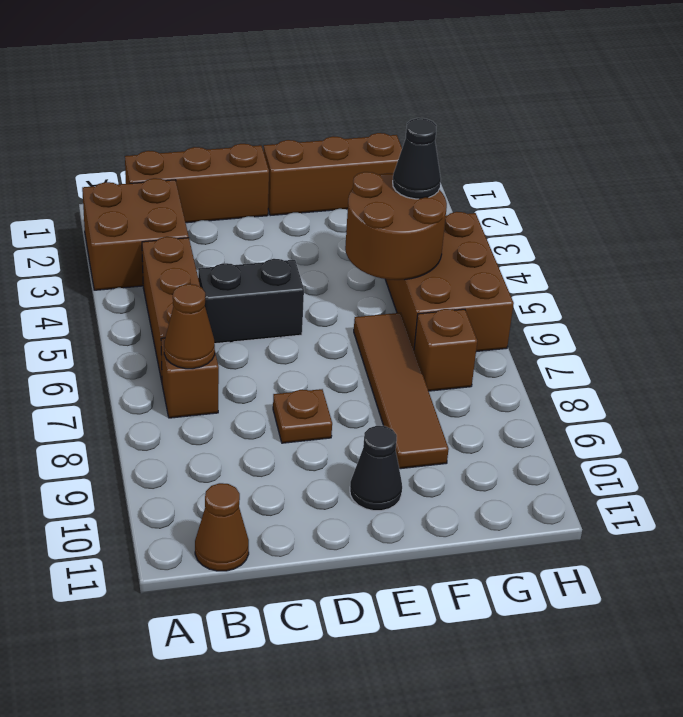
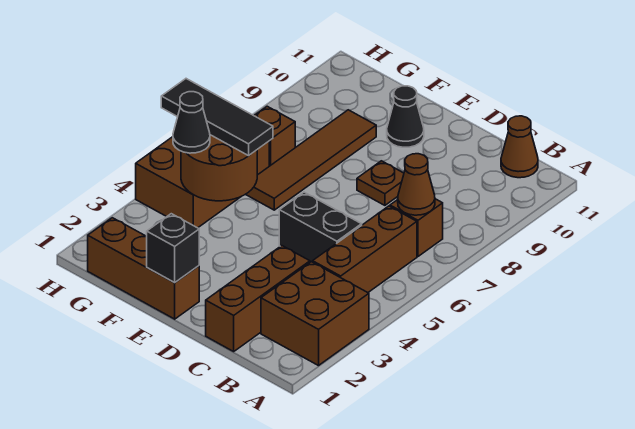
brown 1x3 brick [125,144,269,223] -> brown 1x3 brick turned to [206,246,310,351]
none -> black 1x1 brick [147,214,199,283]
none -> black 1x3 tile [161,79,273,156]

